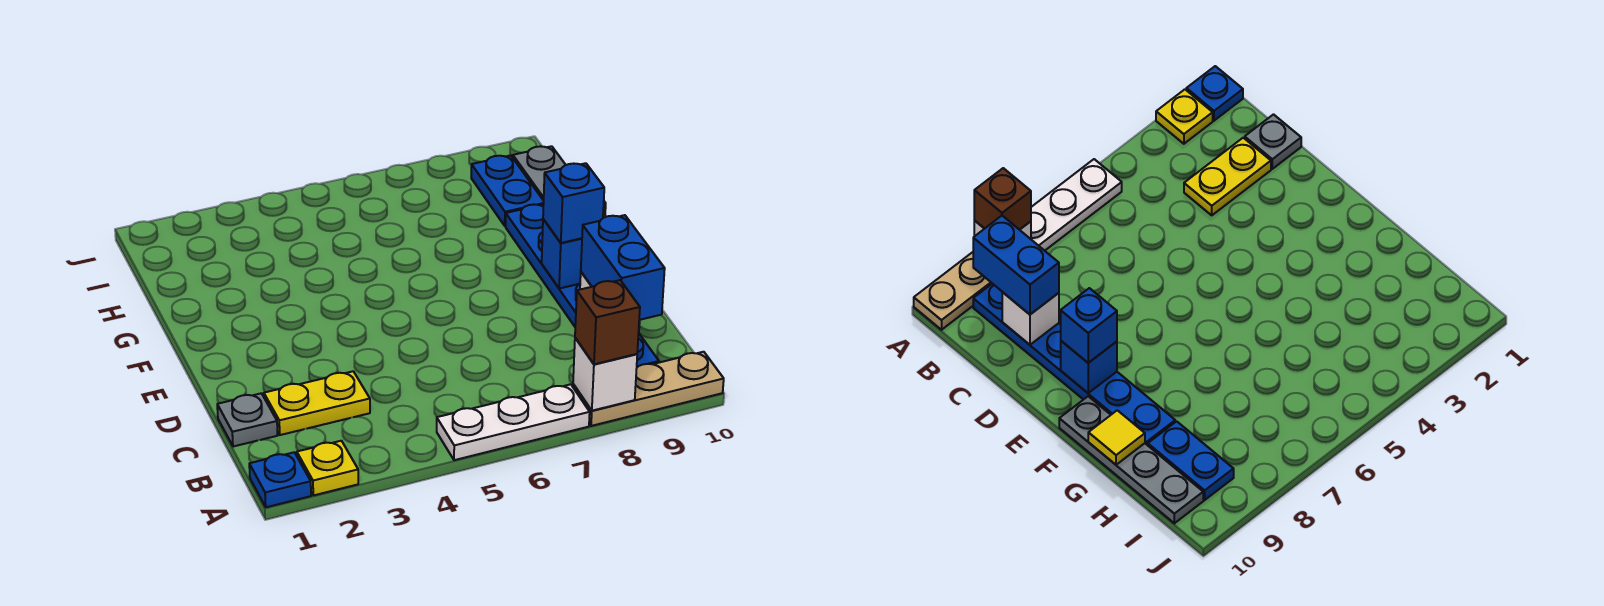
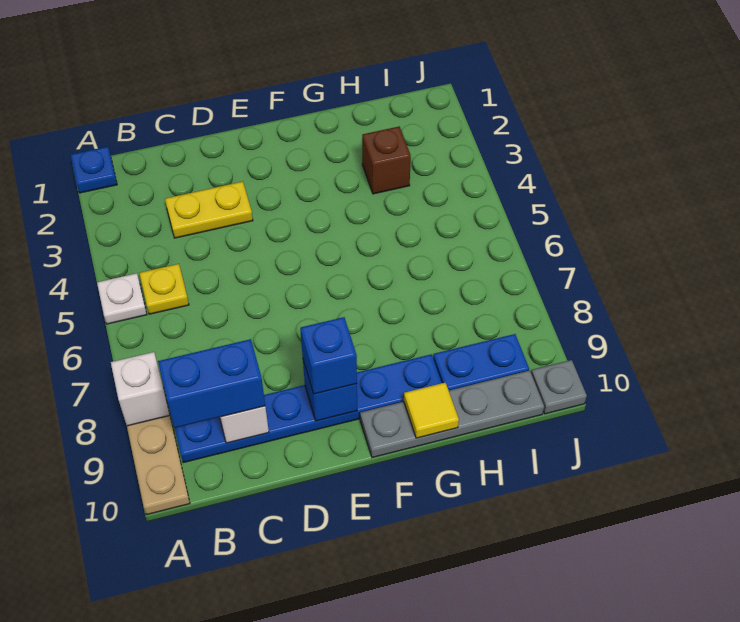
yellow 1x1 plate [297,441,358,495] -> yellow 1x1 plate moved to [139,264,189,314]
white 1x3 plate [437,384,590,460] -> white 1x1 plate [97,273,147,324]
brown 1x1 brick [575,280,640,364] -> brown 1x1 brick moved to [362,126,411,194]
grey 1x1 plate [217,393,277,447] -> grey 1x1 plate moved to [531,360,587,414]
yellow 1x2 plate [264,371,370,435] -> yellow 1x2 plate turned to [165,182,253,238]

